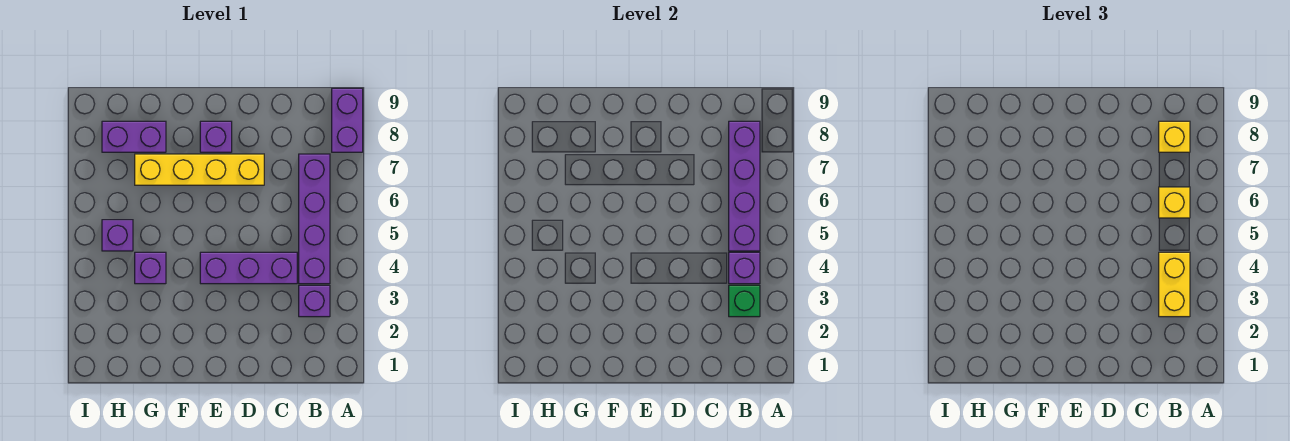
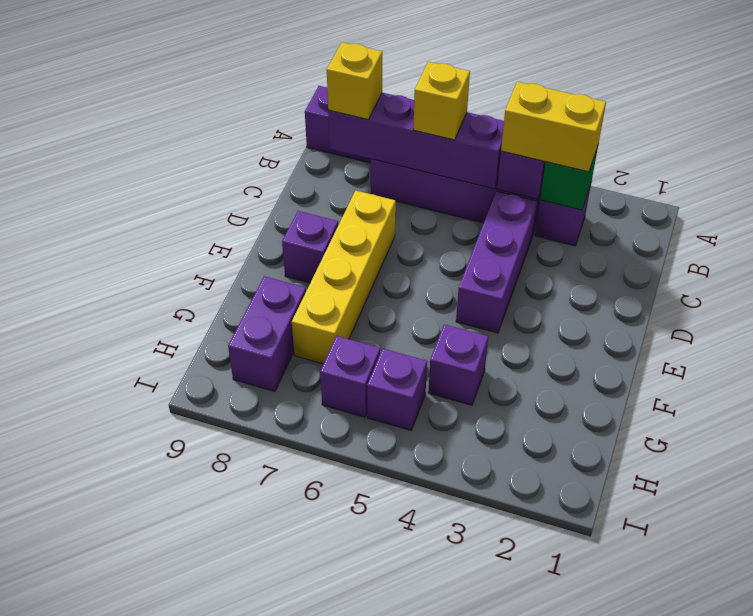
none -> purple 1x1 brick [320,336,380,417]

